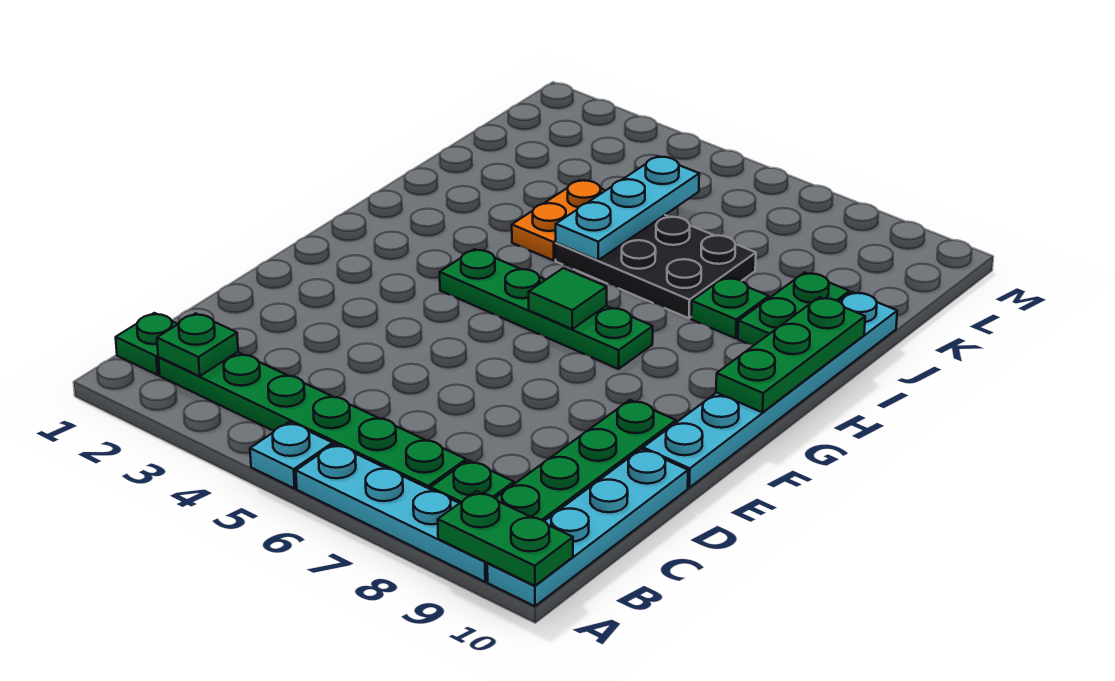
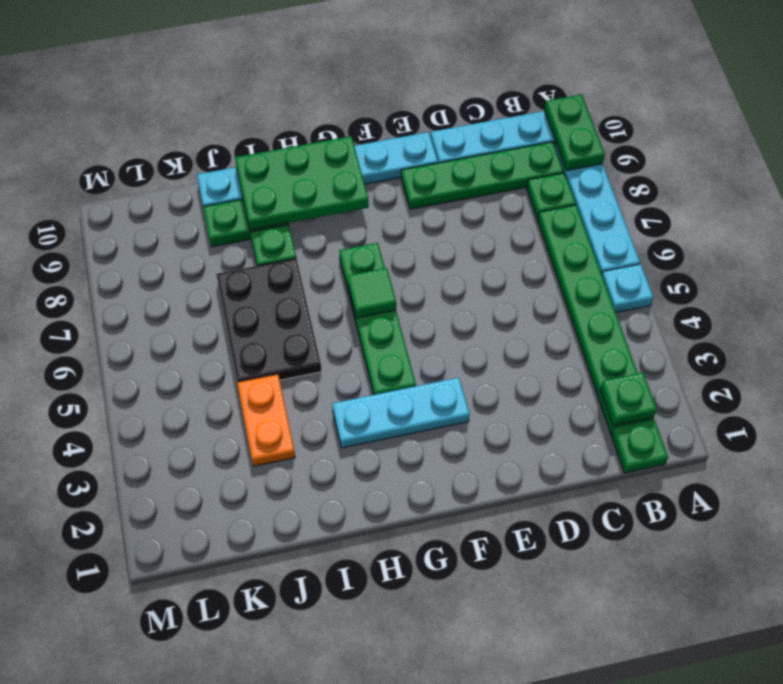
green 1x3 plate [716,297,865,412] -> green 2x3 plate [235,136,369,230]
orange 1x2 plate [512,180,605,260] -> orange 1x2 plate turned to [237,374,295,466]
cyan 1x3 plate [556,157,699,260] -> cyan 1x3 plate moved to [332,378,470,448]

